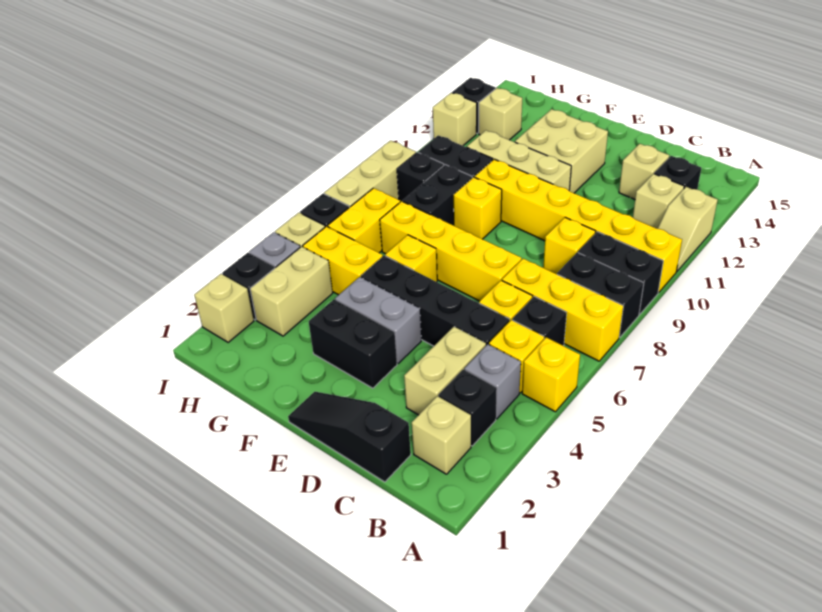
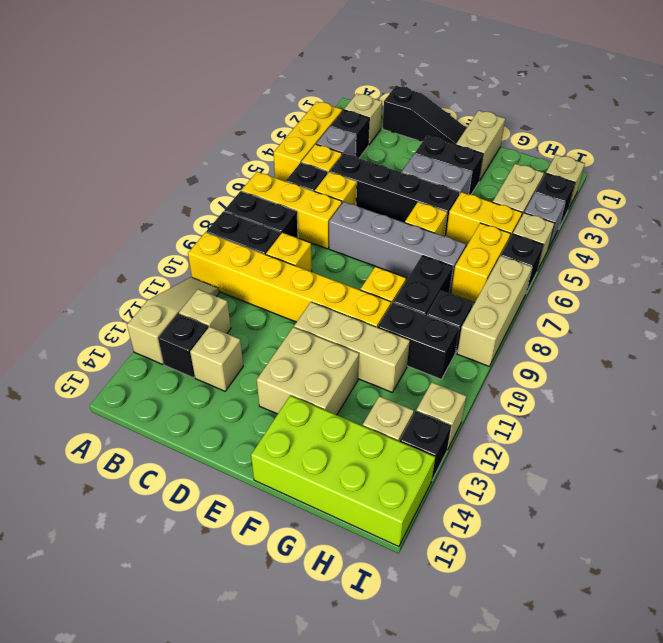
yellow 1x1 brick [522,337,580,412] -> yellow 1x3 brick [274,102,342,181]
tan 1x2 slope [658,187,718,271] -> tan 1x3 slope [127,277,219,364]
tan 1x2 brick [404,327,486,415] -> tan 1x2 brick moved to [456,111,505,181]
yellow 1x4 brick [380,201,522,301] -> grey 1x4 brick [329,202,466,293]
none -> lime 2x4 brick [251,396,435,547]

